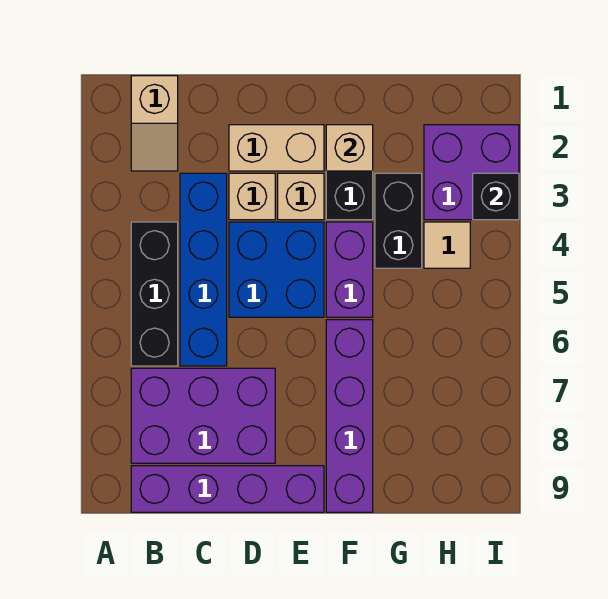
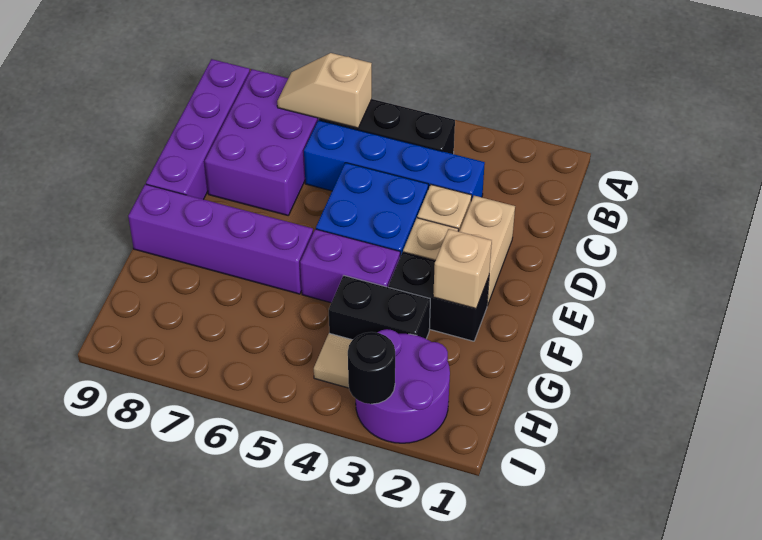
tan 1x2 slope [131,76,178,171] -> tan 1x2 slope moved to [277,53,372,128]
purple 2x2 brick [424,125,519,220] -> purple 2x2 round brick [356,329,450,443]
black 1x1 brick [473,173,519,220] -> black 1x1 round brick [348,332,395,404]

